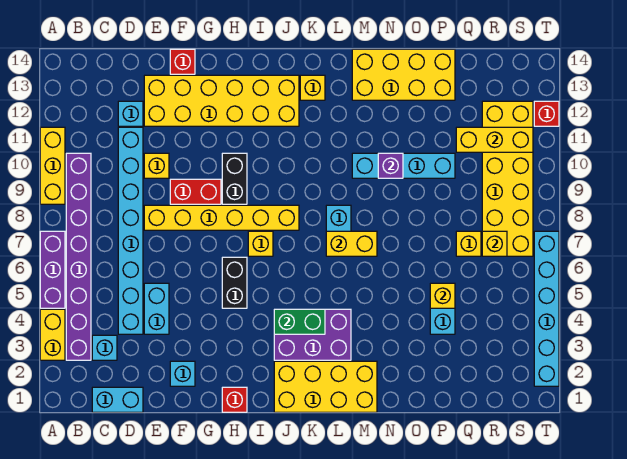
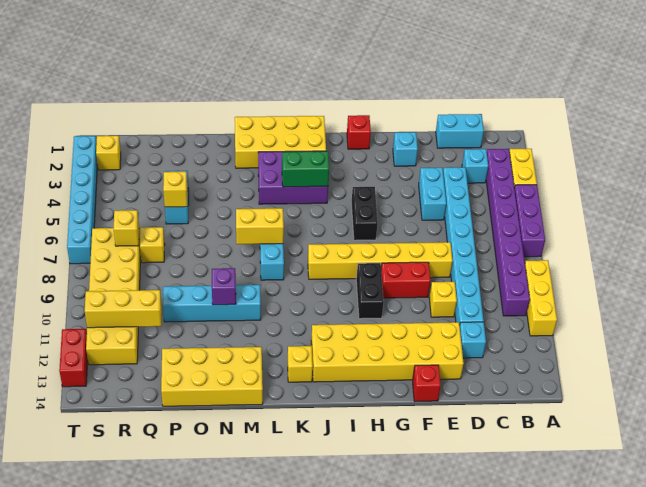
yellow 1x1 brick [248,231,273,256] -> yellow 1x1 brick moved to [96,136,121,170]
red 1x1 brick [534,101,559,126] -> red 1x2 brick [59,329,88,387]

